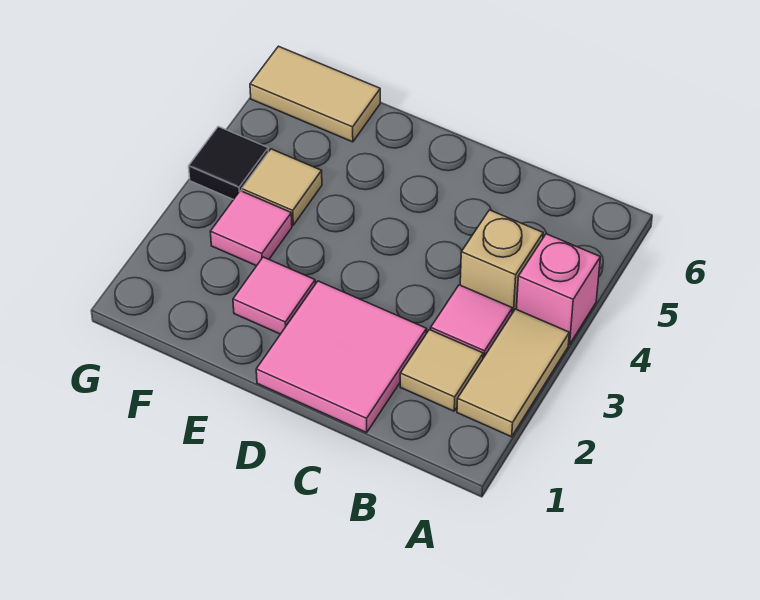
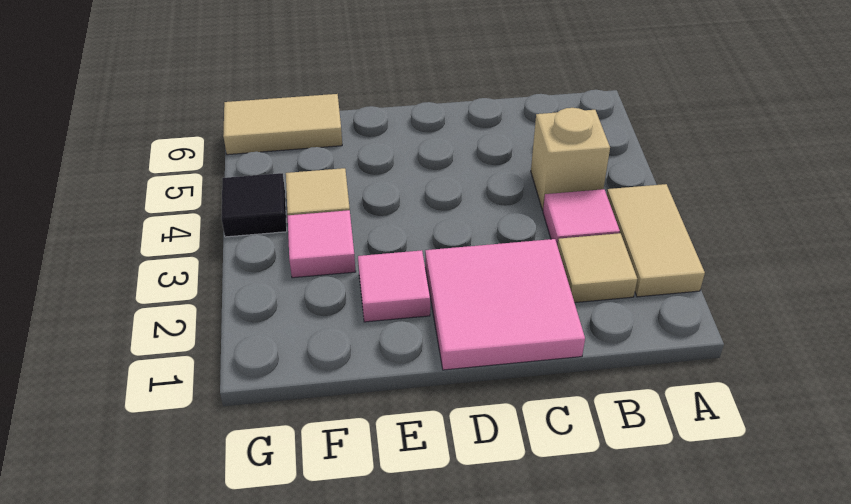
pink 1x1 brick [516,234,600,345] -> none

